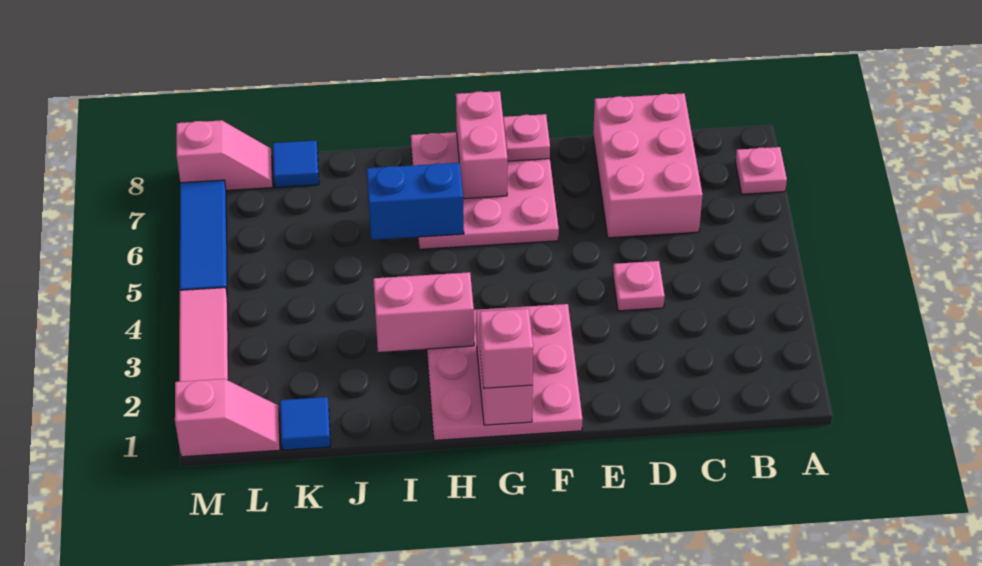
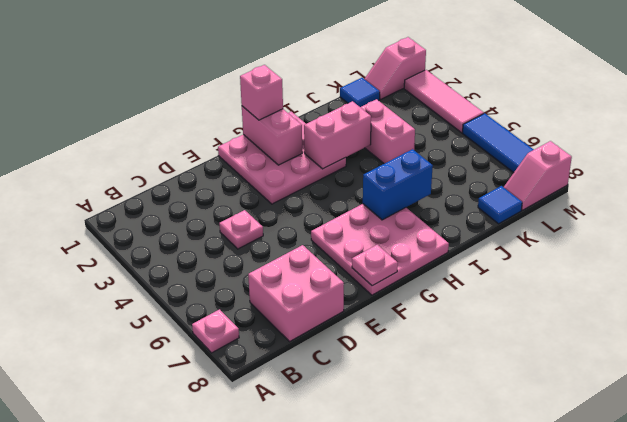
pink 2x3 brick [593,93,702,238] -> pink 2x2 brick [248,245,344,341]
pink 1x2 brick [456,91,508,199] -> pink 1x2 brick moved to [360,99,415,164]

